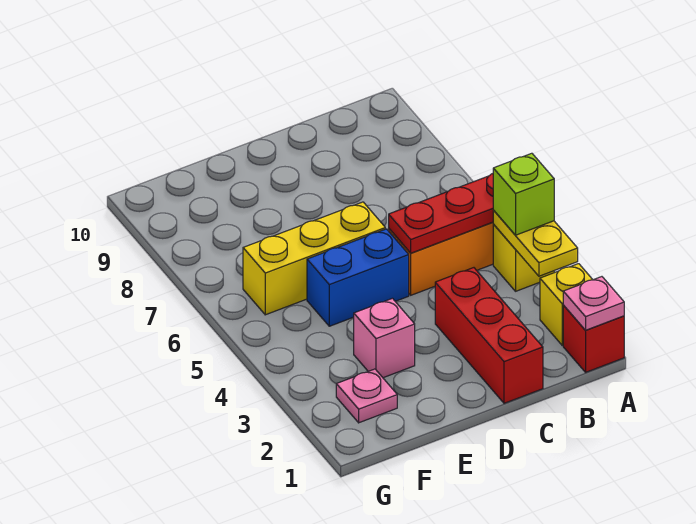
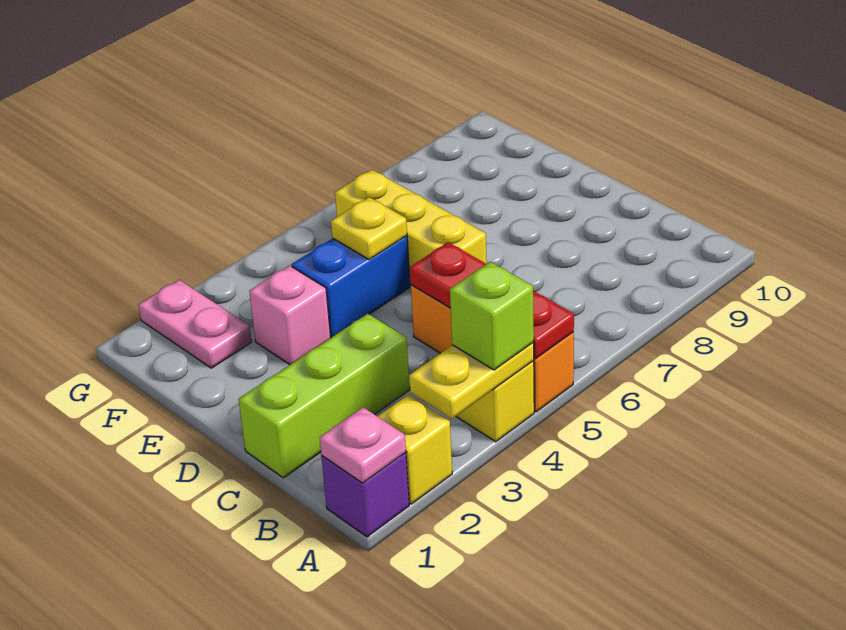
red 1x1 brick [563,305,624,372] -> purple 1x1 brick [321,453,409,537]
red 1x3 brick [435,268,543,403] -> lime 1x3 brick [239,314,410,478]
blue 1x2 brick [307,229,409,326] -> blue 1x2 brick turned to [291,236,410,337]
none -> yellow 1x1 plate [331,197,407,260]
pink 1x1 plate [336,369,397,423] -> pink 1x2 plate [139,280,252,368]

